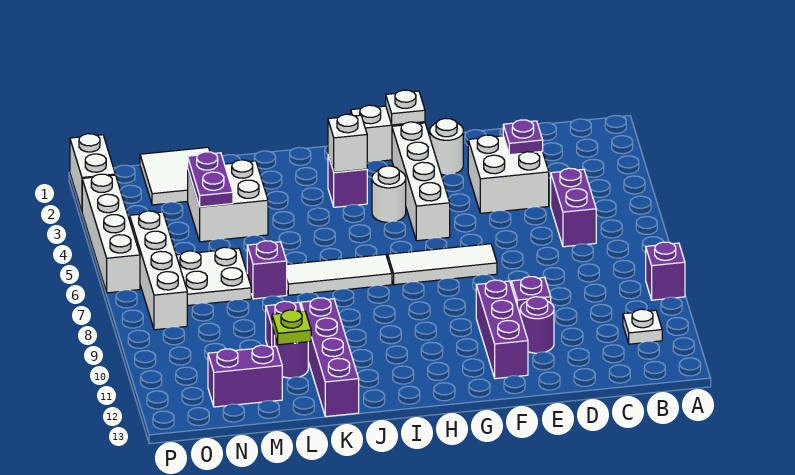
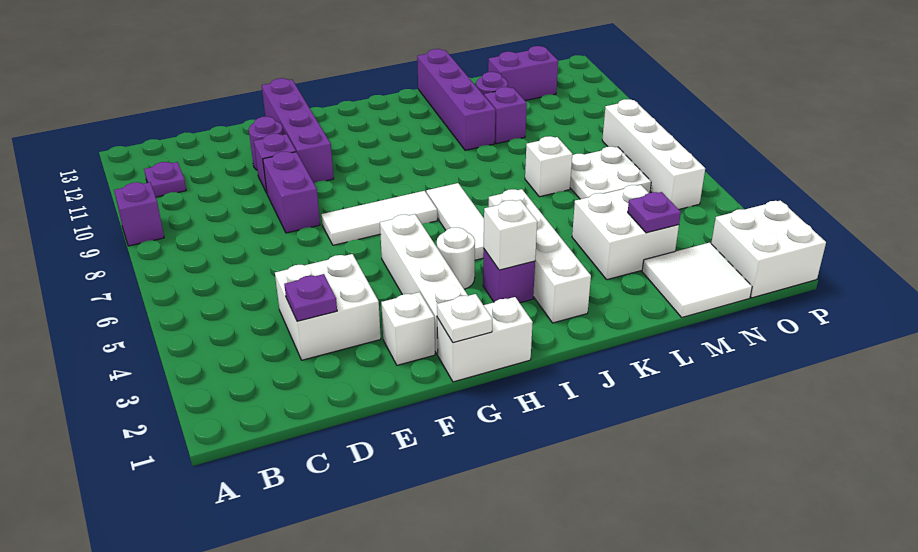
white 1x1 plate [623,309,662,344] -> purple 1x1 plate [144,162,186,197]
purple 1x2 brick [551,168,596,247] -> purple 1x2 brick moved to [263,152,320,233]
white 1x1 round brick [430,118,463,175] -> white 1x1 brick [381,292,435,365]
purple 1x3 brick [476,280,528,379] -> purple 1x4 brick [262,78,334,183]
white 1x3 tile [287,254,392,295] -> white 1x3 tile turned to [426,183,484,260]
purple 1x1 brick [247,241,287,299] -> white 1x1 brick [525,136,572,197]
lime 1x1 plate [272,310,311,345] -> none
purple 1x2 plate [188,152,233,207] -> purple 1x1 plate [628,192,681,233]
white 1x2 brick [70,134,115,211] -> white 2x2 brick [711,200,826,298]
white 1x4 brick [82,174,140,293] -> white 1x4 brick moved to [489,189,591,323]

